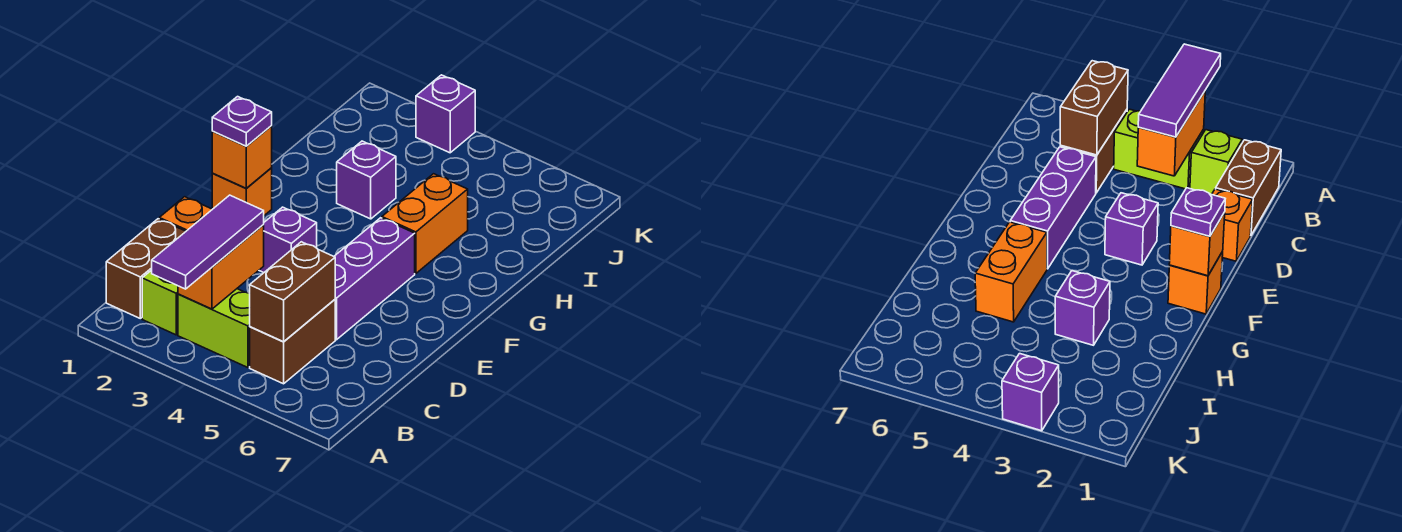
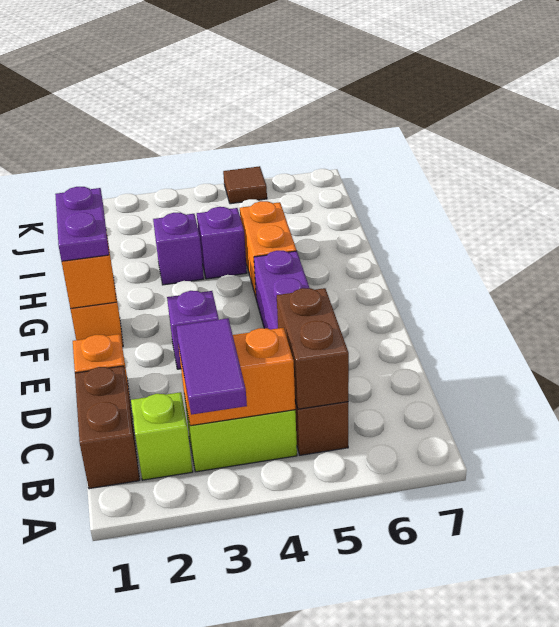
purple 1x3 tile [152,195,264,289] -> purple 1x2 tile [176,318,247,415]
orange 1x2 brick [178,225,264,309] -> orange 1x2 brick turned to [179,328,295,426]
purple 1x1 plate [212,97,272,146] -> purple 1x2 plate [55,187,109,261]
purple 1x1 brick [416,75,475,153] -> purple 1x1 brick moved to [197,207,247,279]
none -> brown 1x1 tile [223,166,267,204]

